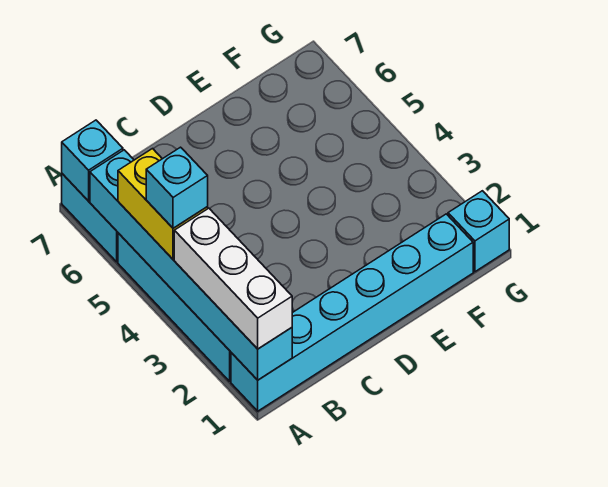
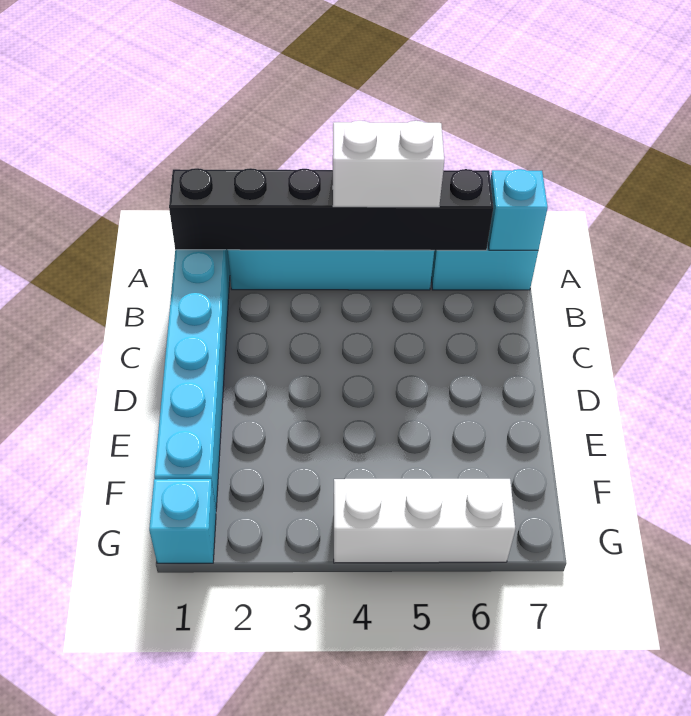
cyan 1x6 brick [90,150,292,380] -> black 1x6 brick [169,168,493,250]
white 1x3 brick [174,208,292,349] -> white 1x3 brick moved to [334,479,515,563]
yellow 1x2 brick [118,149,208,259] -> white 1x2 brick [333,121,444,207]
cyan 1x1 brick [146,147,208,228] -> none

